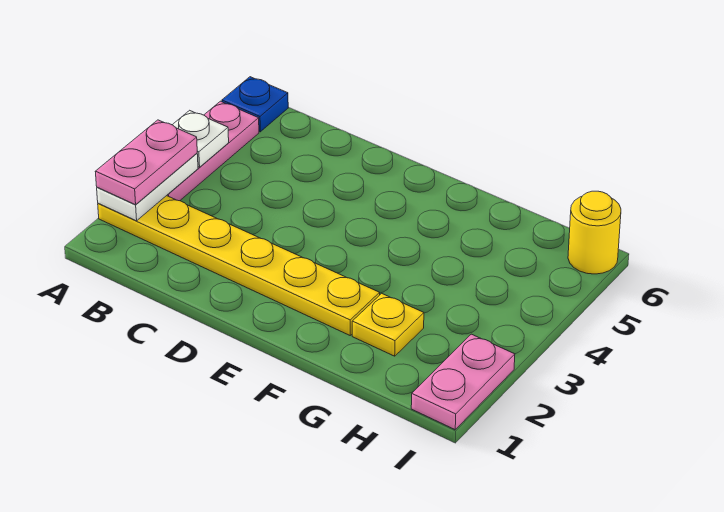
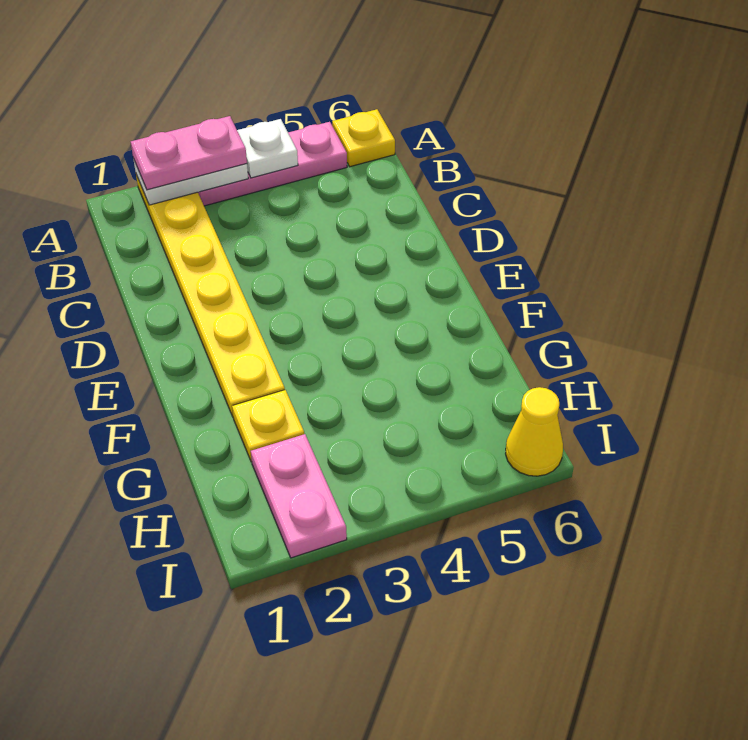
blue 1x1 plate [222,77,288,132] -> yellow 1x1 plate [332,109,395,167]
pink 1x2 plate [411,334,515,429] -> pink 1x2 plate turned to [251,434,347,558]
yellow 1x1 round brick [568,191,621,274] -> yellow 1x1 cone [506,387,563,476]

